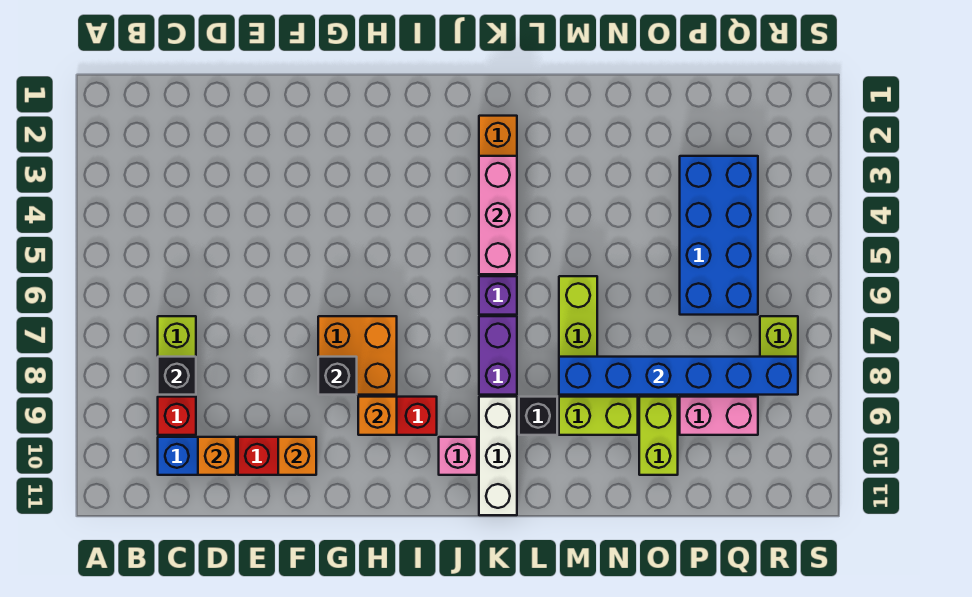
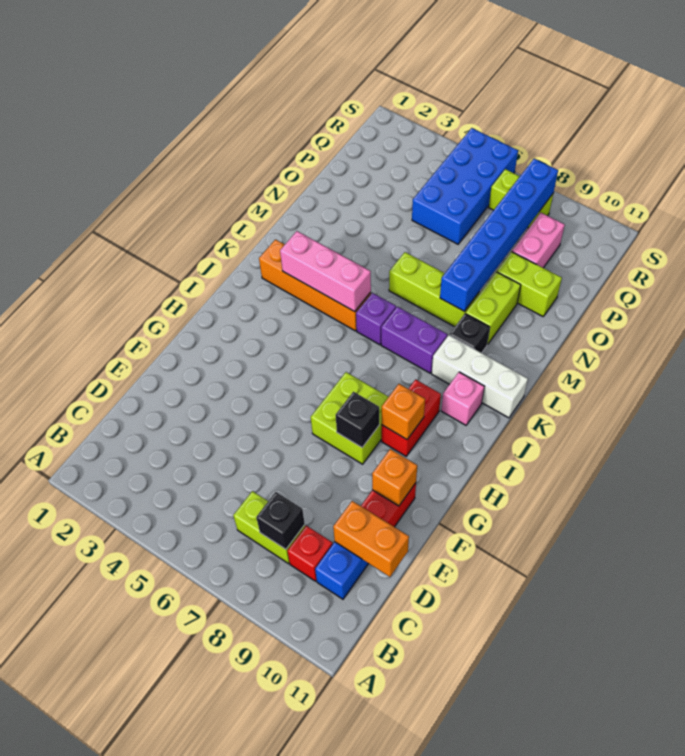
orange 1x1 brick [198,437,236,475] -> orange 1x2 brick [333,501,409,577]
orange 2x2 brick [318,316,397,395] -> lime 2x2 brick [311,372,388,464]
blue 2x4 brick [680,156,758,315] -> blue 2x4 brick turned to [412,128,518,244]

